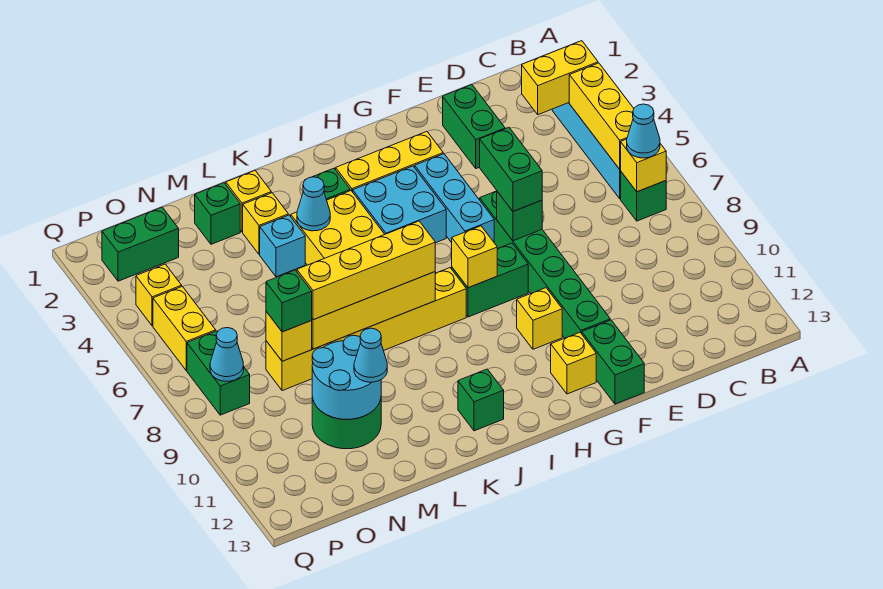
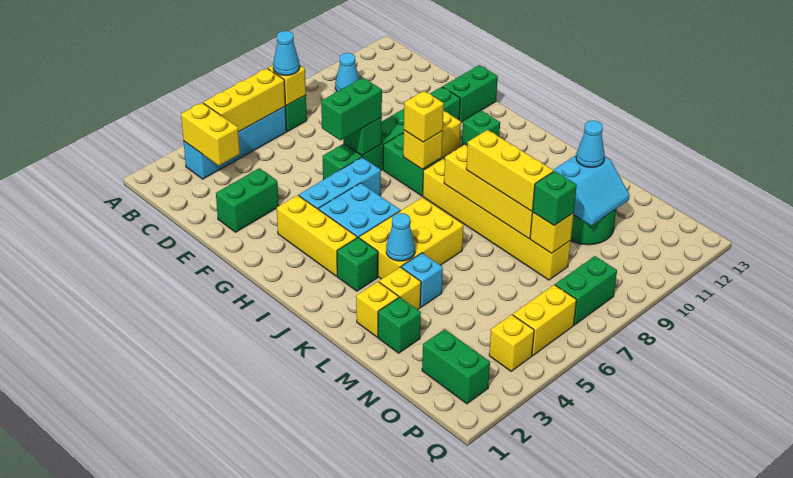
yellow 1x1 brick [551,332,596,394] -> yellow 1x1 brick moved to [404,91,444,142]
yellow 1x4 brick [297,221,435,320] -> yellow 1x3 brick [466,130,554,211]
green 1x1 brick [458,369,504,431] -> green 1x1 brick moved to [462,111,500,146]
cyan 2x2 round brick [312,335,381,419] -> cyan 2x2 slope [553,155,630,226]
cyan 1x1 cone [210,328,244,381] -> cyan 1x1 cone moved to [335,53,359,91]

